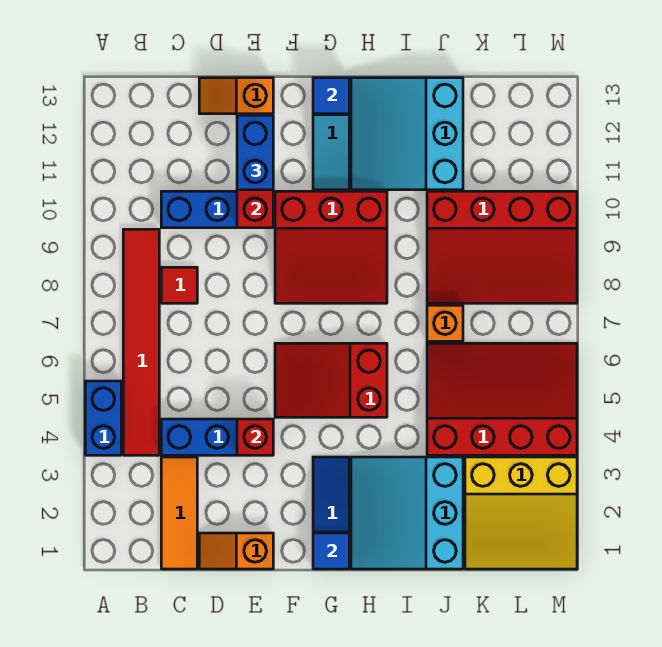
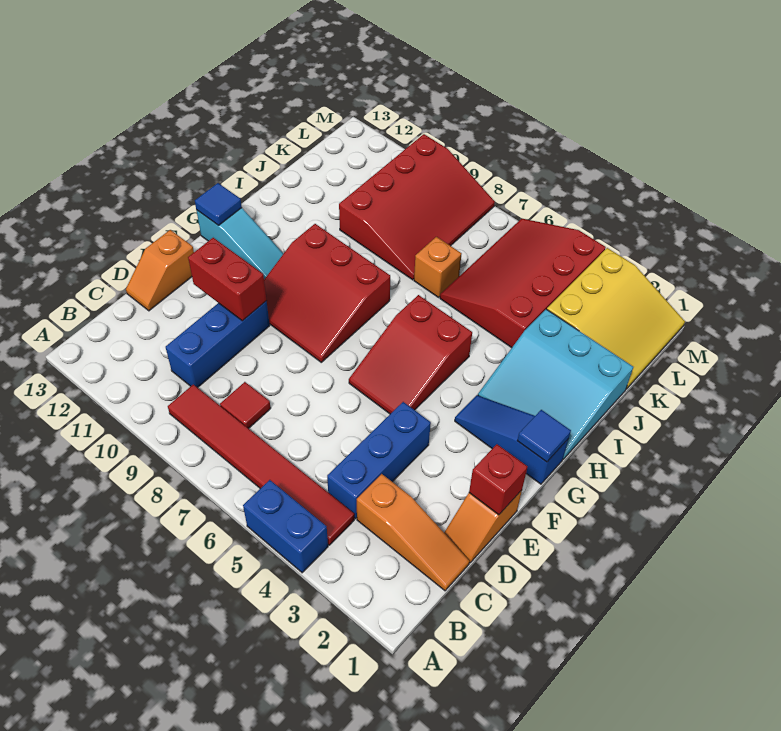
orange 1x3 tile [161,457,197,569] -> orange 1x3 slope [357,474,470,591]
red 1x1 brick [237,419,273,455] -> red 1x1 brick moved to [469,444,528,515]
blue 1x2 brick [237,115,273,190] -> none
red 3x3 slope [275,191,387,303] -> red 3x3 slope turned to [264,224,390,362]
cyan 3x3 slope [351,78,463,190] -> none

